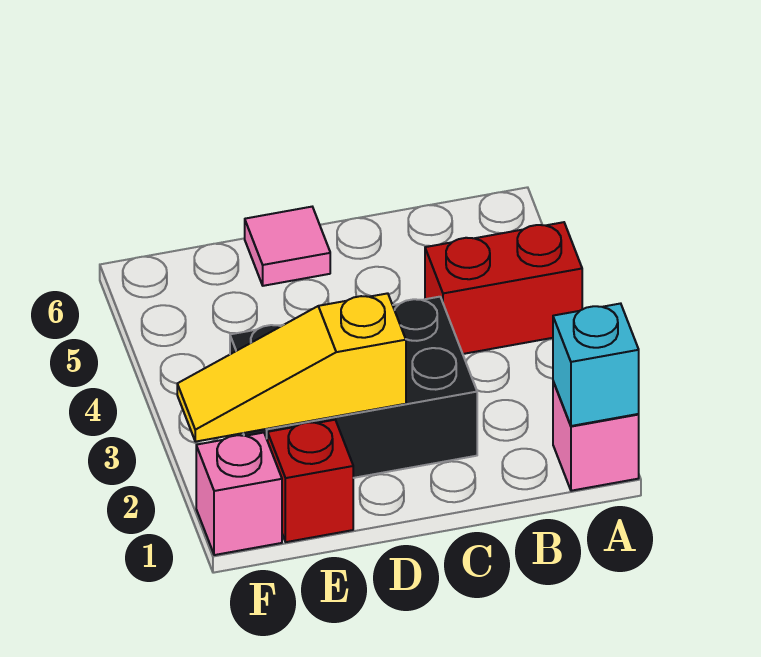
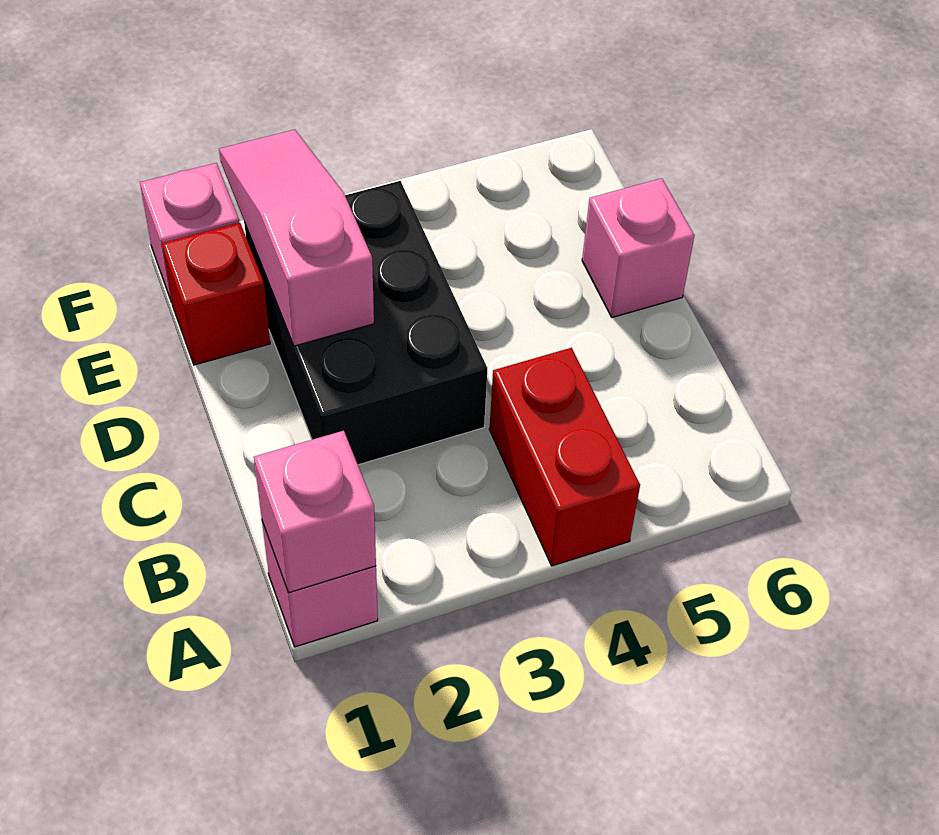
cyan 1x1 brick [553,303,639,426] -> pink 1x1 brick [254,431,376,593]
yellow 1x3 slope [177,293,406,442] -> pink 1x3 slope [219,130,374,346]
pink 1x1 tile [245,207,330,286] -> pink 1x1 brick [582,178,694,318]

